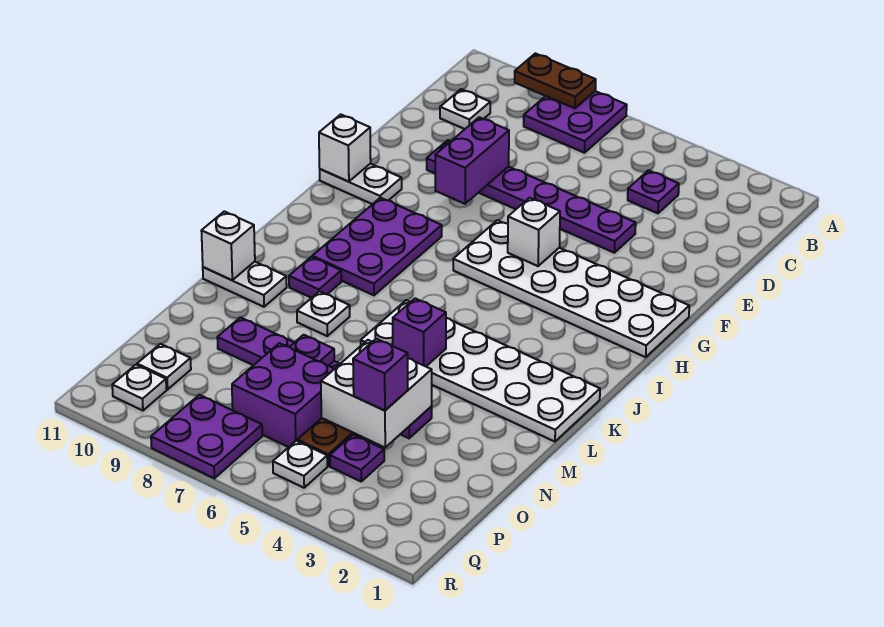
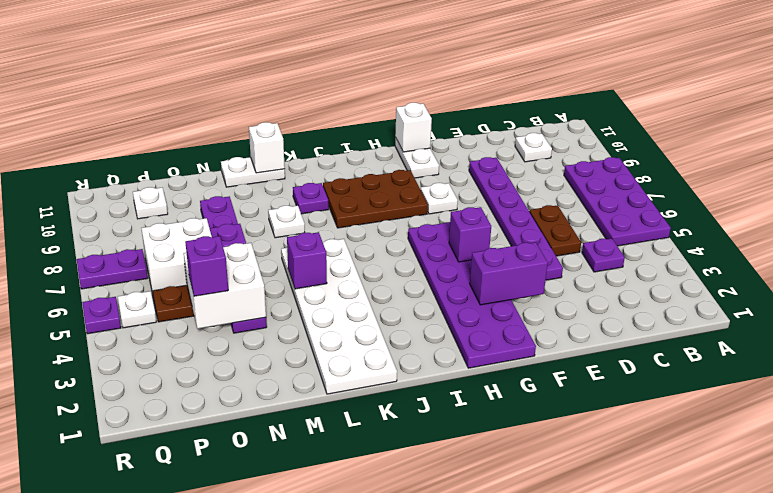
purple 2x2 plate [524,91,627,153] -> purple 2x4 plate [564,157,671,246]
brown 1x2 plate [515,53,596,108] -> brown 1x2 plate moved to [529,205,581,256]
purple 1x2 brick [435,117,509,204] -> purple 1x2 brick moved to [470,242,548,305]
white 2x6 plate [453,220,689,357] -> purple 2x6 plate [408,222,536,368]
white 1x1 brick [508,198,560,266] -> purple 1x1 brick [449,207,491,262]
purple 2x3 plate [312,198,442,295] -> brown 2x3 plate [323,170,428,228]
white 1x2 plate [203,262,287,307] -> white 1x2 plate turned to [221,157,285,187]
purple 2x2 brick [232,343,334,447] -> white 2x2 brick [141,218,212,294]
purple 1x1 plate [330,435,384,481] -> purple 1x1 plate moved to [82,297,121,334]
purple 2x2 plate [151,395,262,478] -> purple 1x2 plate [77,249,148,289]
white 1x1 plate [112,365,166,411] -> white 1x1 plate moved to [421,183,458,214]

